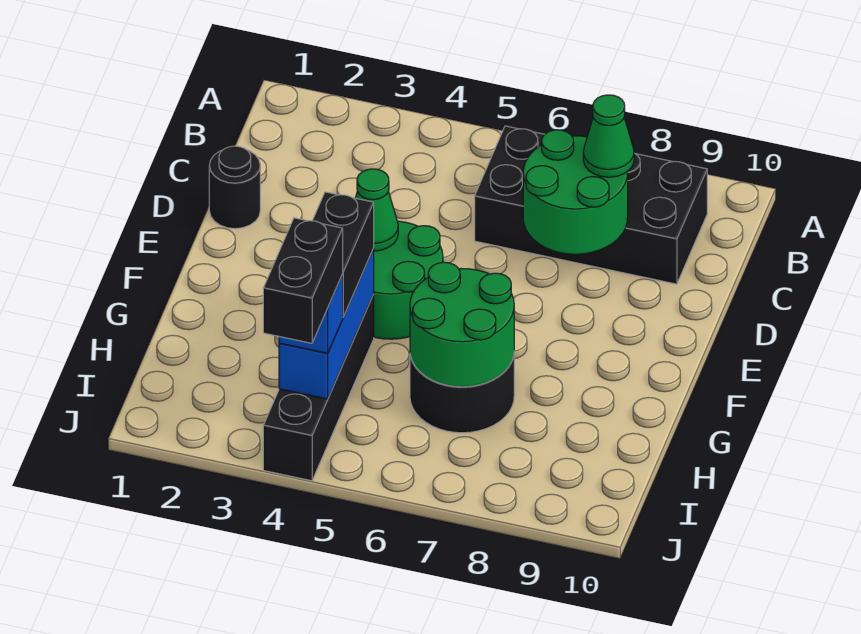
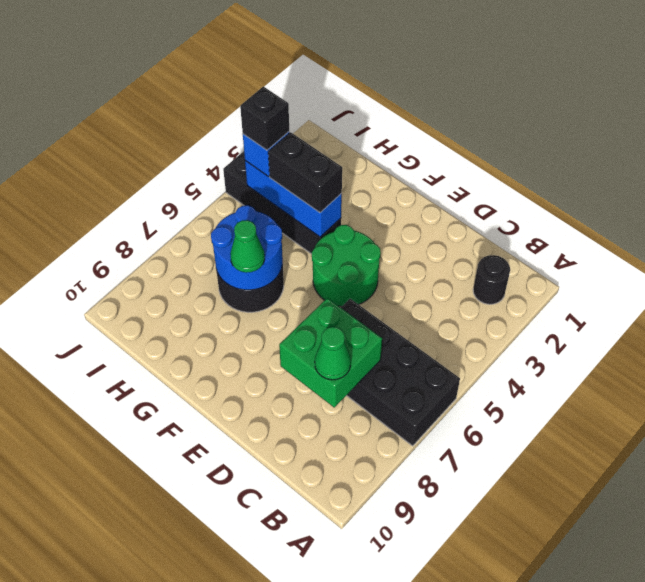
black 2x4 brick [475,126,707,284] -> black 2x4 brick turned to [341,299,460,446]
green 2x2 round brick [523,130,628,254] -> green 2x2 brick [279,298,382,407]
black 1x1 round brick [209,146,260,229] -> black 1x1 round brick moved to [473,255,510,304]
green 1x1 cone [355,169,398,251] -> green 1x1 cone moved to [230,220,265,273]
green 2x2 round brick [410,262,514,387] -> blue 2x2 round brick [211,205,283,290]
black 1x2 brick [263,218,343,343] -> black 1x1 brick [240,87,289,150]

